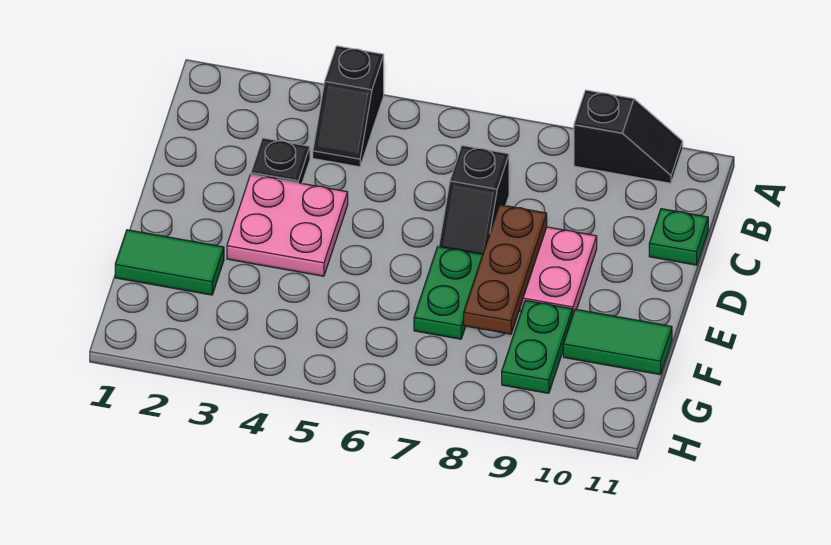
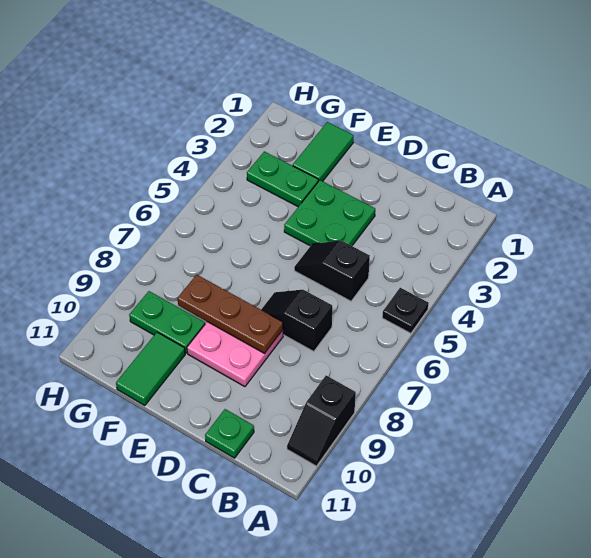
black 1x2 slope [313,46,384,167] -> black 1x2 slope moved to [294,240,370,301]
black 1x1 plate [251,138,310,183] -> black 1x1 plate moved to [382,288,429,333]
pink 2x2 plate [227,175,348,276] -> green 2x2 plate [284,180,375,246]
green 1x2 plate [414,246,483,339] -> green 1x2 plate moved to [247,151,318,207]

